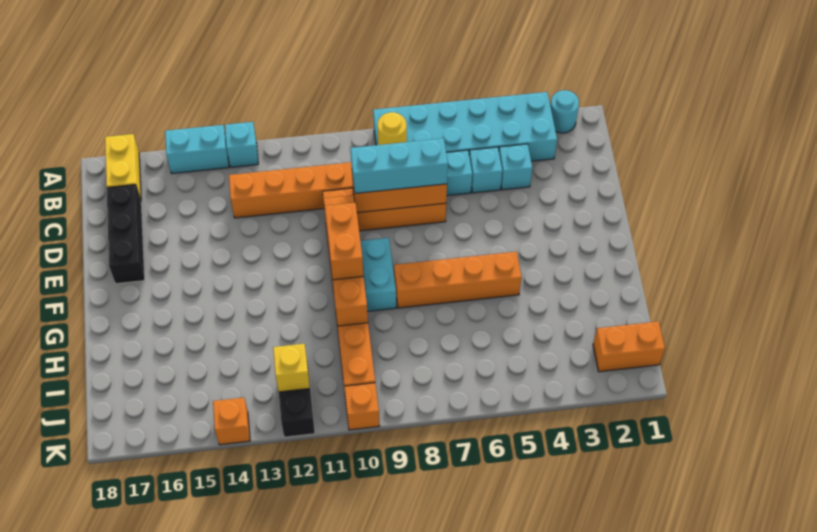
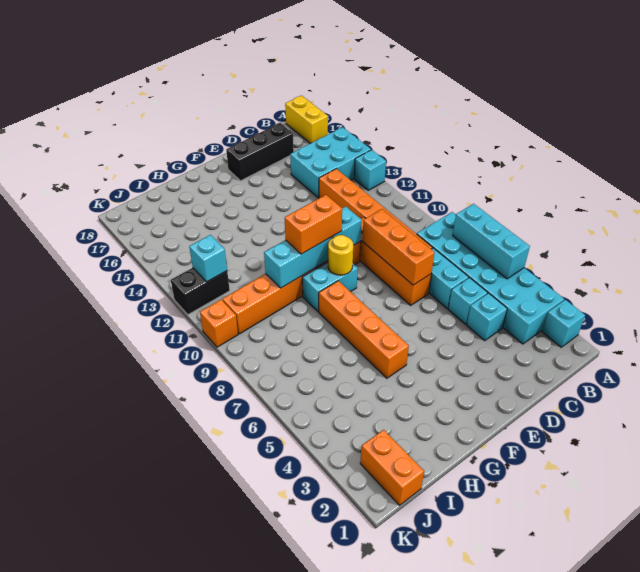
cyan 1x1 round brick [550,90,579,133] -> cyan 1x1 brick [542,300,585,347]
cyan 1x2 brick [165,125,229,173] -> cyan 2x3 brick [290,127,371,198]
yellow 1x2 brick [105,134,141,200] -> yellow 1x2 brick turned to [285,96,328,144]
yellow 1x1 round brick [377,112,407,145] -> yellow 1x1 round brick moved to [328,235,353,275]
cyan 1x3 brick [350,138,448,193] -> cyan 1x3 brick moved to [453,204,530,279]
orange 1x4 brick [324,195,368,326] -> cyan 1x4 brick [264,206,362,288]
yellow 1x1 brick [273,344,310,392] -> cyan 1x1 brick [189,235,227,282]
orange 1x1 brick [213,398,250,445] -> none

